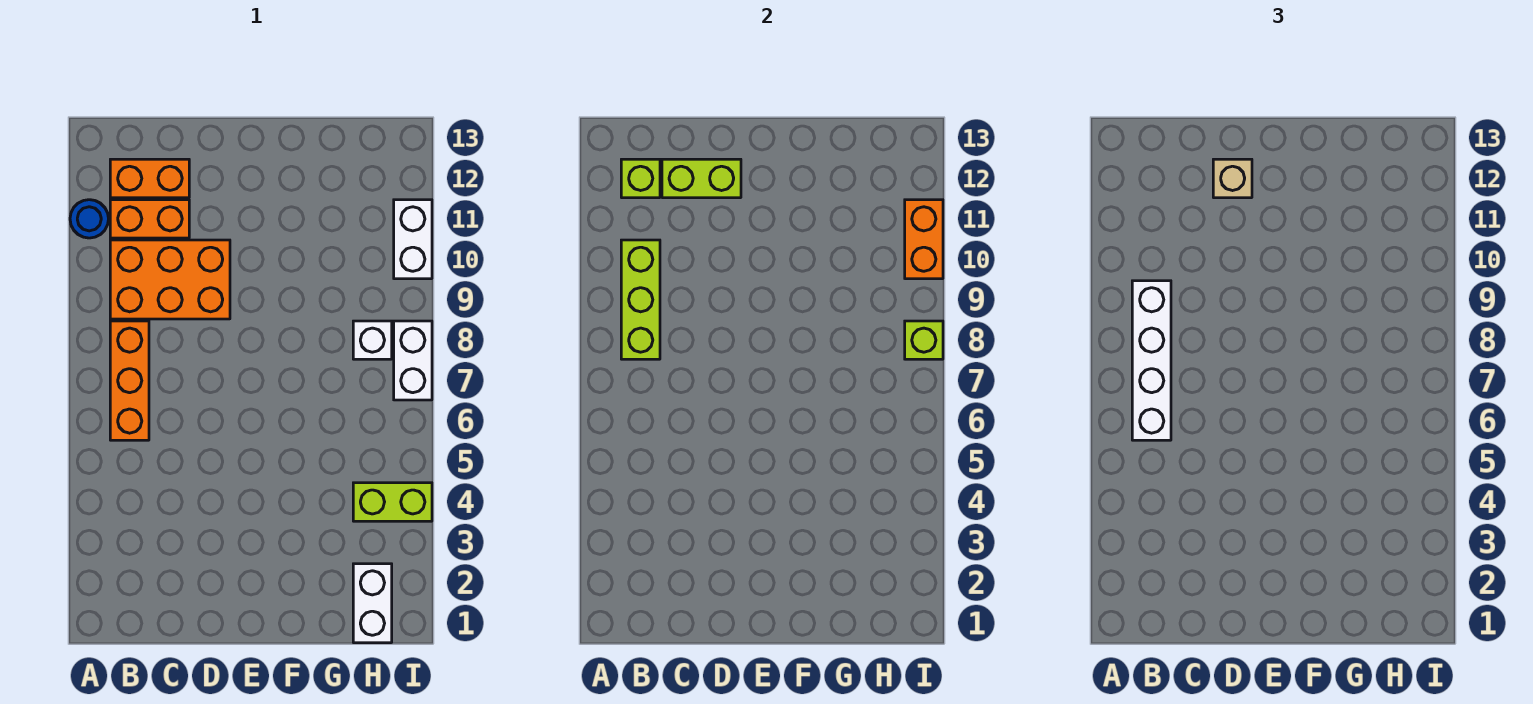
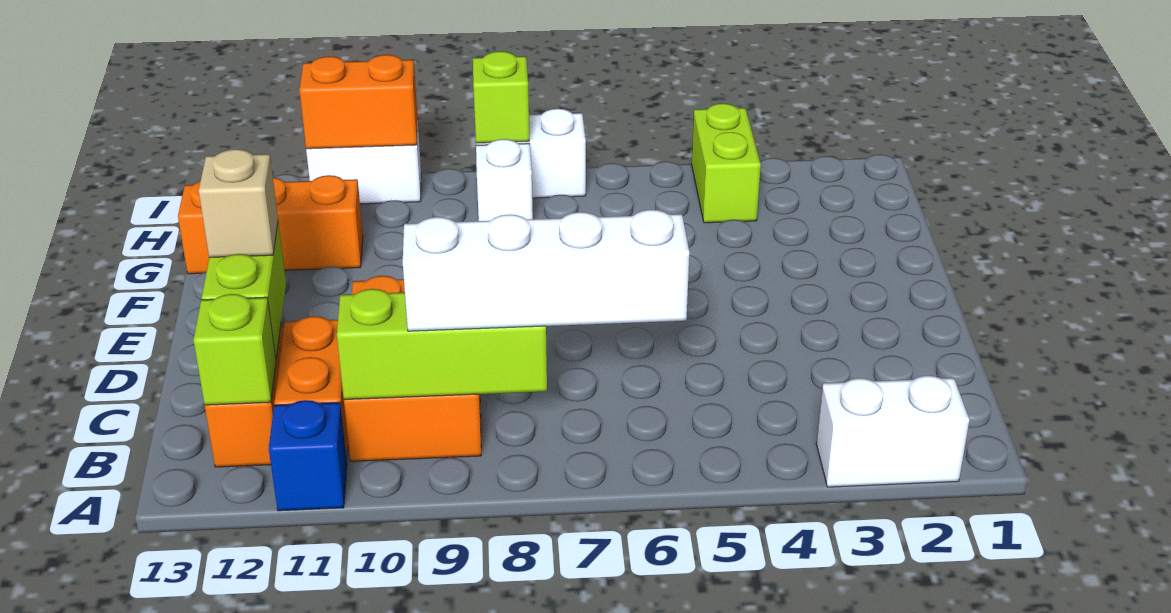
blue 1x1 round brick [70,200,108,238] -> blue 1x1 brick [269,400,347,511]
orange 1x3 brick [110,321,149,440] -> orange 1x3 brick moved to [178,175,363,274]
white 1x2 brick [353,564,392,643] -> white 1x2 brick moved to [816,376,969,487]

